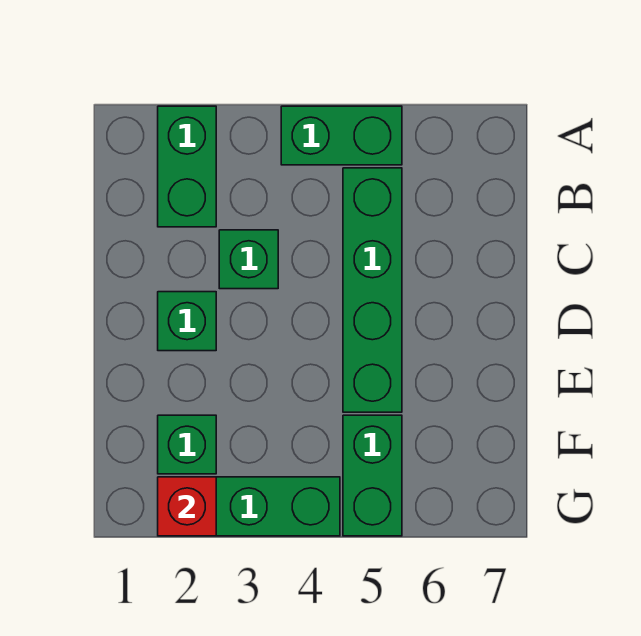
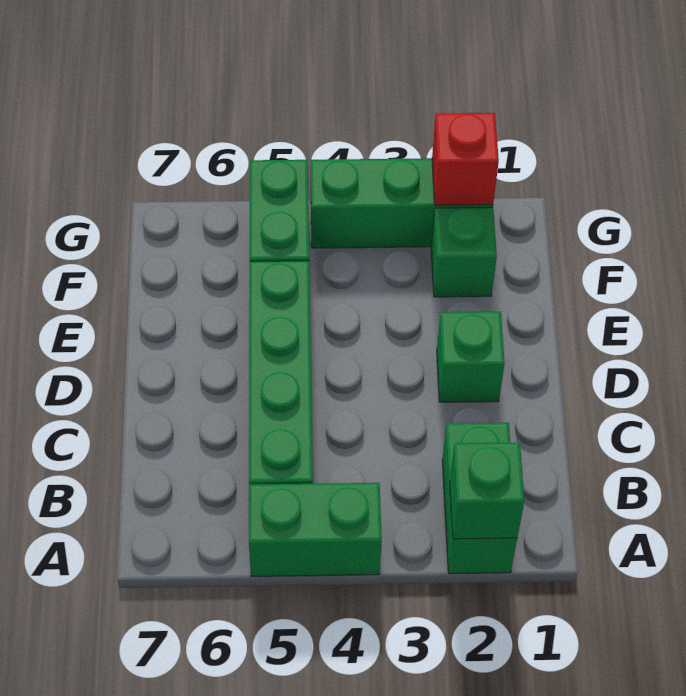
green 1x1 brick [219,230,278,289] -> green 1x1 brick moved to [450,442,524,539]

